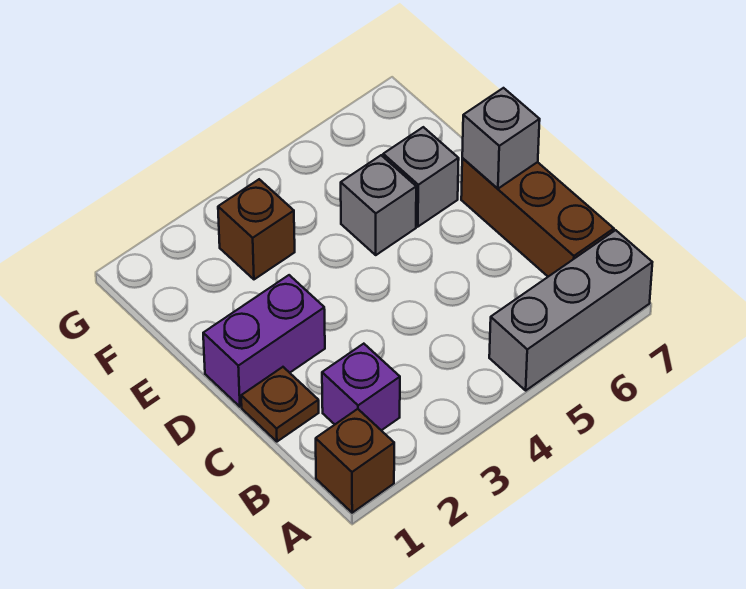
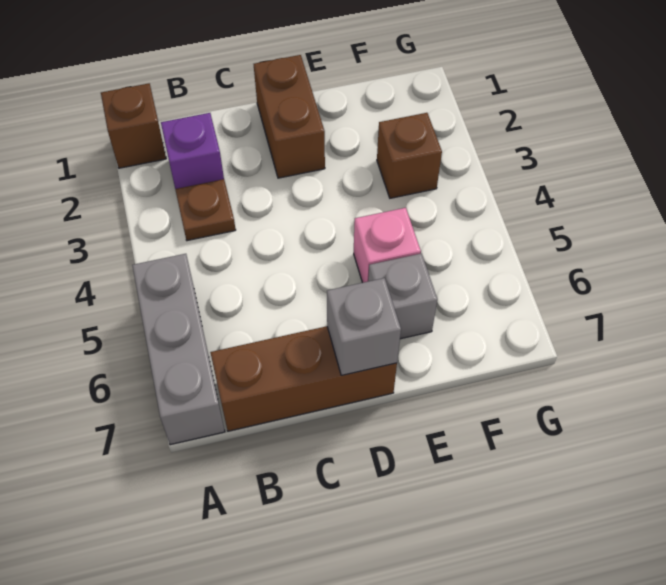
brown 1x1 plate [241,367,319,442] -> brown 1x1 plate moved to [175,179,236,241]
purple 1x2 brick [203,275,325,407] -> brown 1x2 brick [254,55,325,178]
grey 1x1 brick [341,155,416,255] -> pink 1x1 brick [354,208,421,283]

